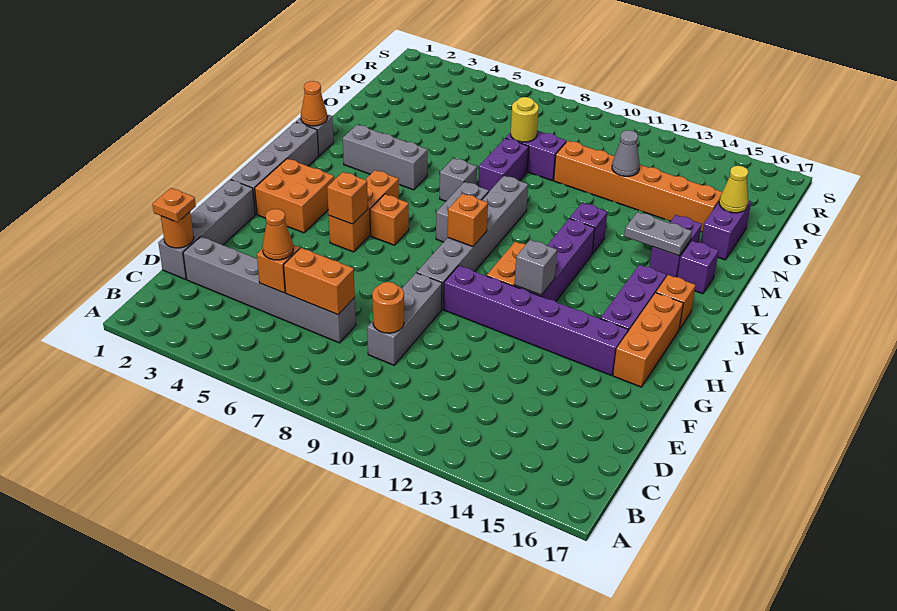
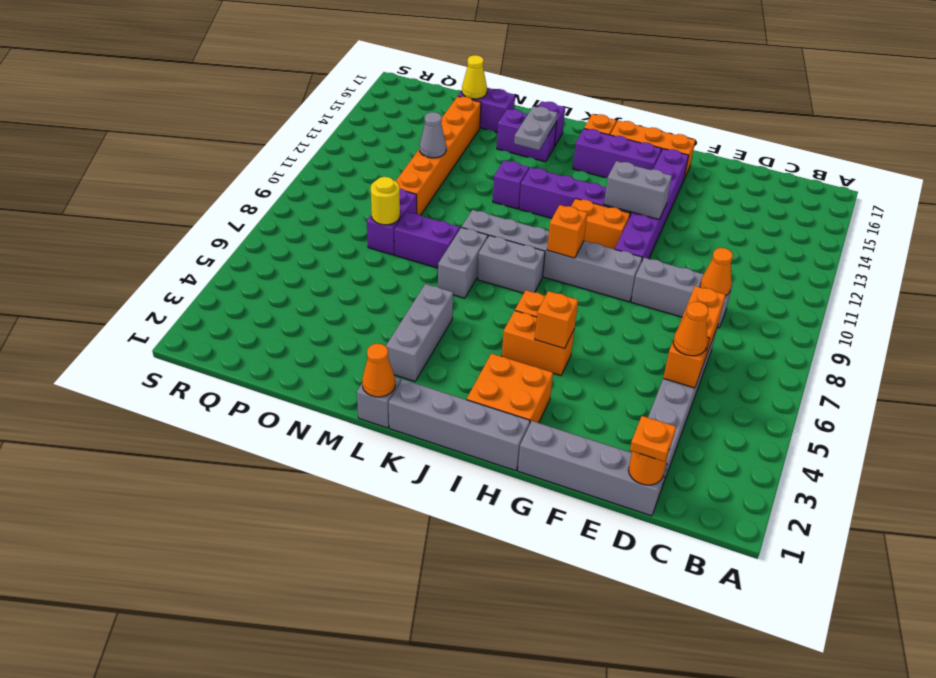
orange 1x1 round brick [372,282,404,333] -> orange 1x1 cone [700,248,733,296]
orange 1x3 brick [329,170,399,252] -> orange 1x2 brick [502,311,574,376]
grey 1x1 brick [515,240,557,295] -> grey 1x2 brick [604,161,672,219]
grey 1x1 brick [440,158,477,201] -> grey 1x2 brick [438,227,488,298]

